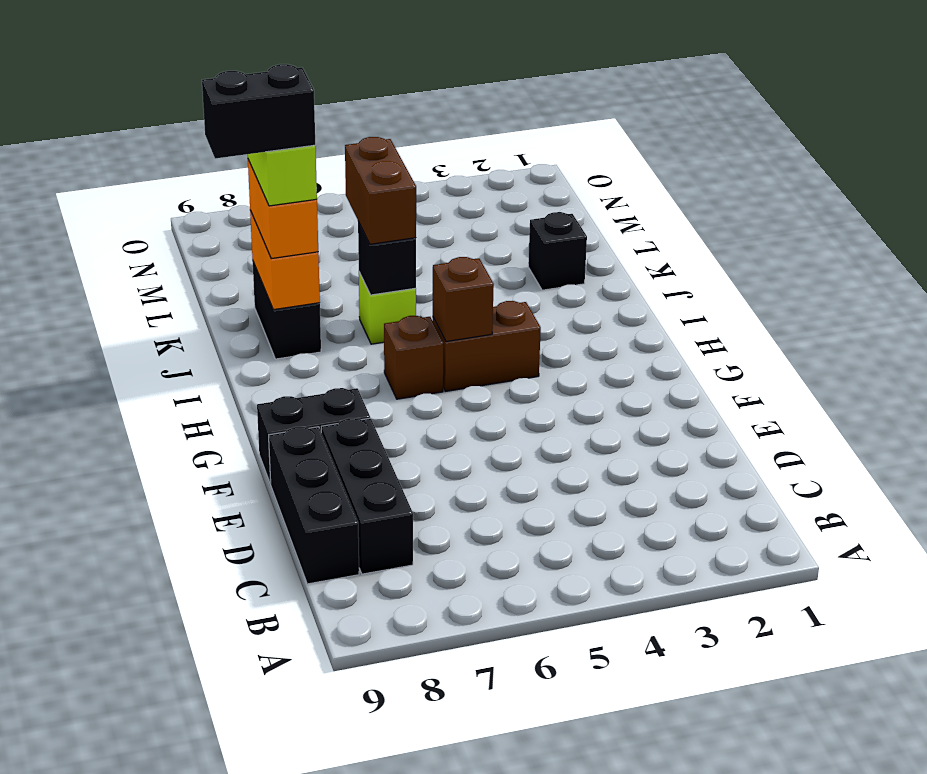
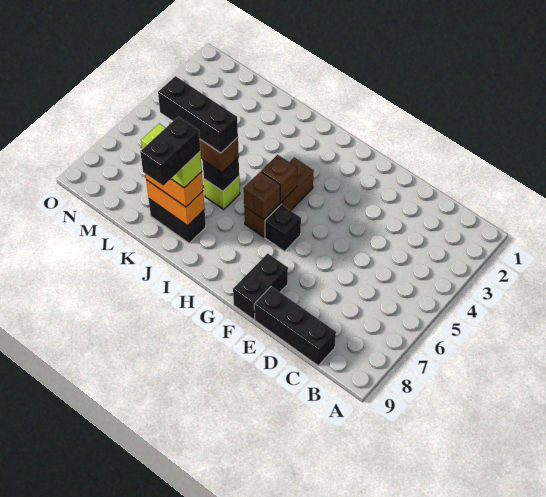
black 1x3 brick [321,418,413,574] -> black 1x3 brick moved to [158,76,238,153]
none -> brown 1x1 brick [244,172,280,219]
black 1x1 brick [528,212,587,290] -> black 1x1 brick moved to [265,204,301,251]

